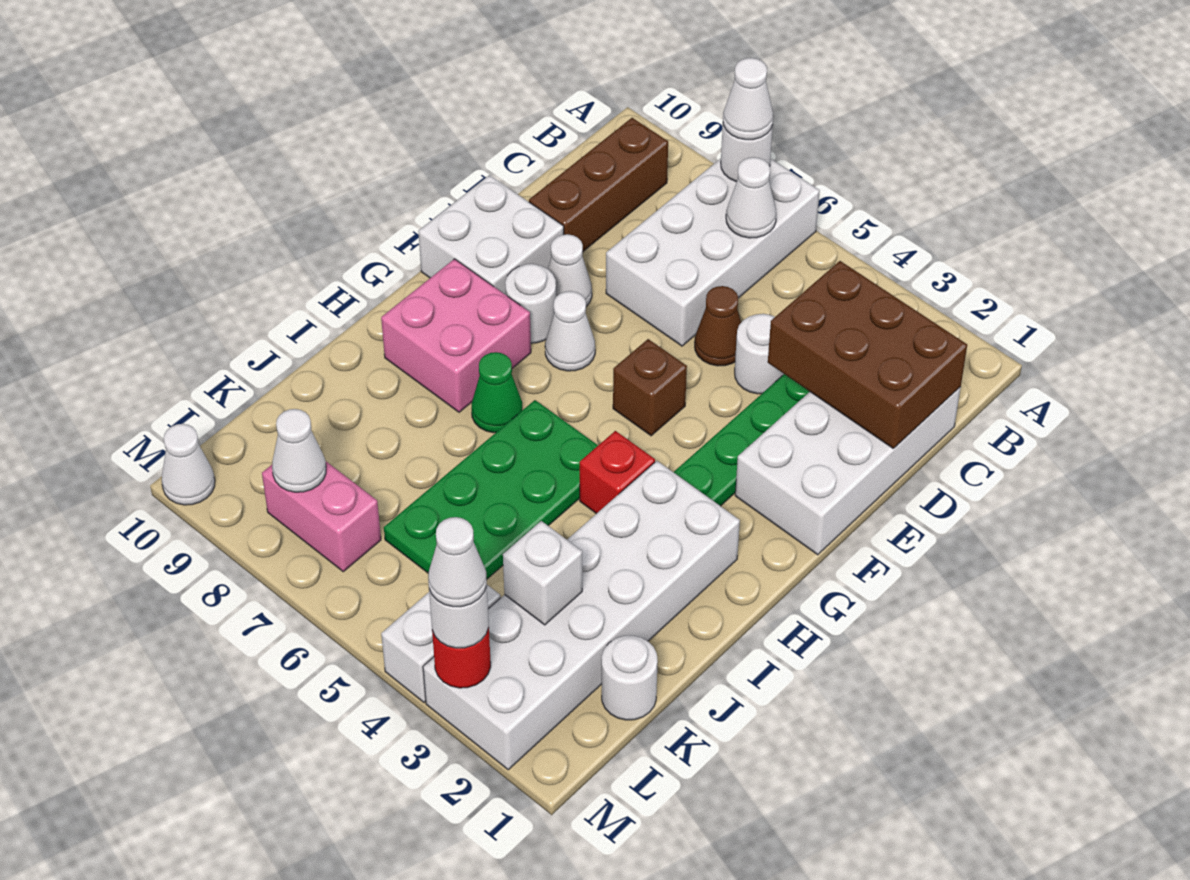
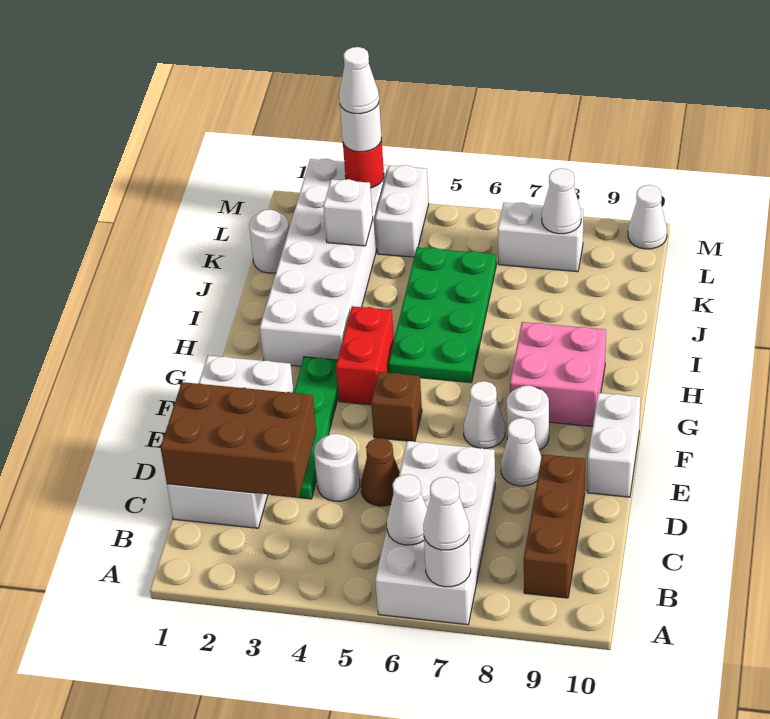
white 2x2 brick [418,175,564,295] -> white 1x2 brick [587,393,641,497]
red 1x1 brick [580,431,655,514] -> red 1x2 brick [336,306,394,405]
green 1x1 cone [471,352,522,433] -> none
pink 1x2 brick [262,462,381,572] -> white 1x2 brick [498,202,583,272]

